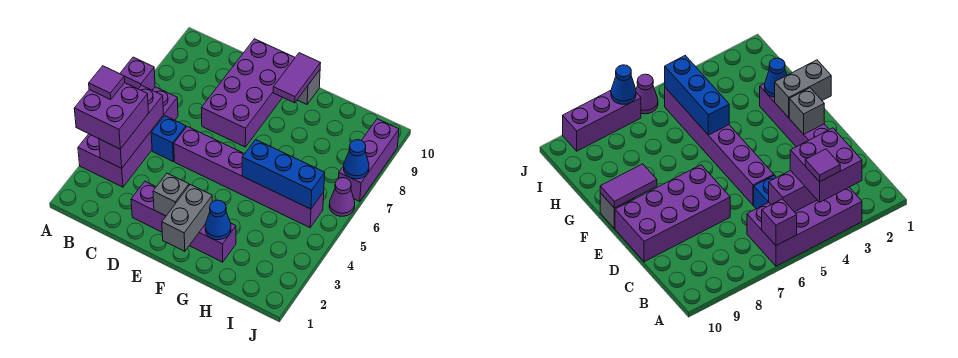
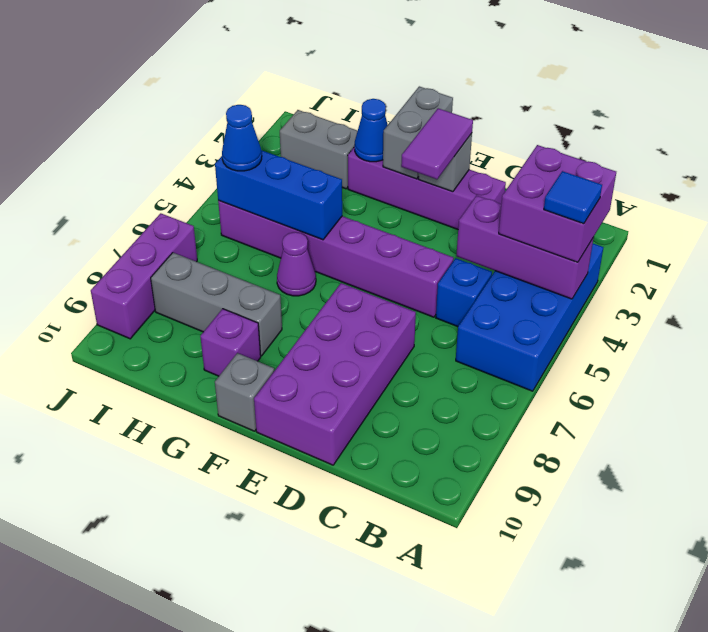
purple 2x4 brick [78,87,178,187] -> blue 2x4 brick [456,244,603,391]
purple 1x1 tile [89,66,125,100] -> blue 1x1 tile [544,171,602,224]
purple 1x1 brick [120,57,155,90] -> purple 1x1 brick moved to [200,309,261,376]
purple 1x3 brick [99,85,164,168] -> purple 1x3 brick turned to [456,195,594,299]
purple 1x2 tile [273,53,320,103] -> purple 1x2 tile moved to [401,108,473,179]
none -> grey 1x3 brick [151,253,282,356]
none -> grey 1x2 brick [280,110,357,189]
purple 1x1 cone [329,178,355,216] -> purple 1x1 cone moved to [277,232,316,296]
blue 1x1 cone [344,140,369,179] -> blue 1x1 cone moved to [222,105,262,171]

